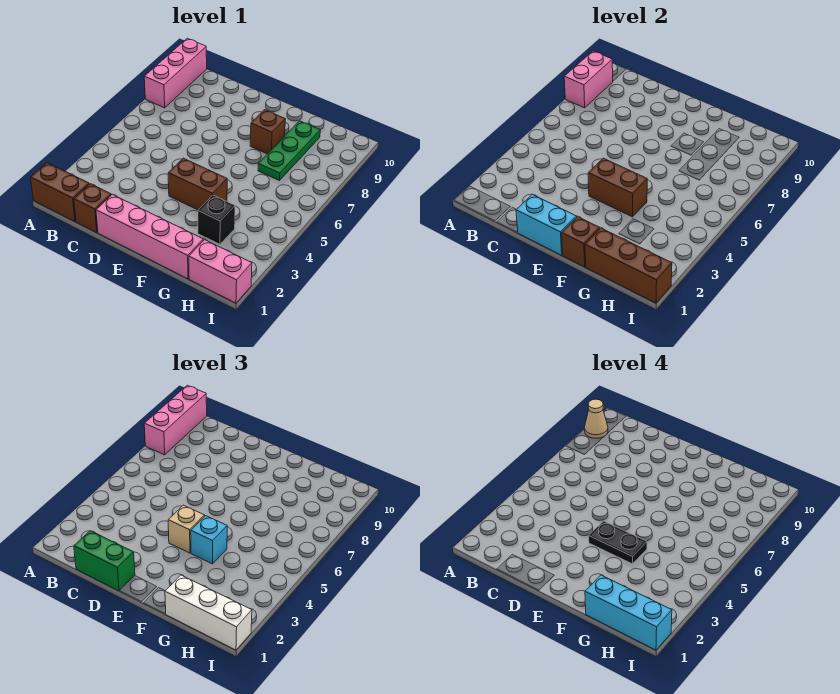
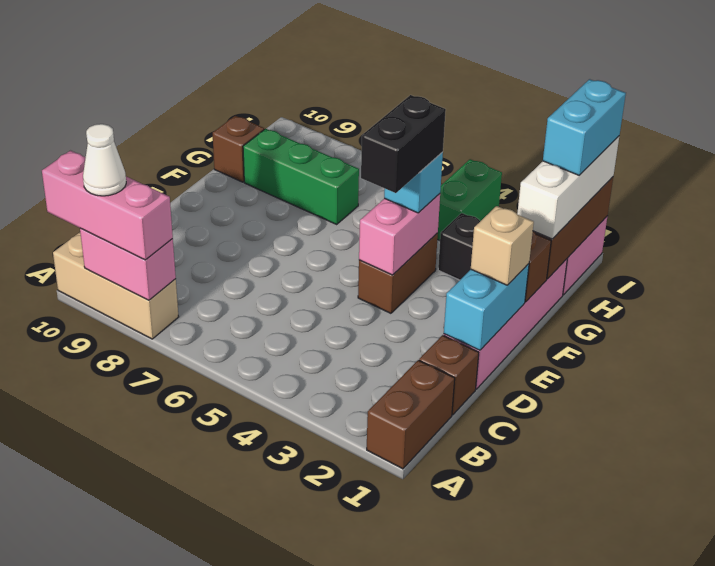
pink 1x3 brick [144,38,207,108] -> tan 1x3 brick [53,232,179,339]
tan 1x1 cone [584,399,608,438] -> white 1x1 cone [83,124,126,196]
green 1x2 brick [74,531,135,591] -> green 1x2 brick moved to [437,159,502,240]
brown 1x2 brick [588,158,647,217] -> pink 1x2 brick [359,194,440,275]
tan 1x1 brick [168,505,205,553] -> tan 1x1 brick moved to [471,206,534,285]
black 1x2 plate [589,521,647,564] -> black 1x2 brick [361,95,446,193]
brown 1x1 brick [250,110,286,154] -> brown 1x1 brick moved to [213,116,264,182]
cyan 1x3 brick [585,575,672,650] -> cyan 1x2 brick [543,79,626,175]
green 1x3 plate [258,121,320,181] -> green 1x3 brick [243,129,359,224]

